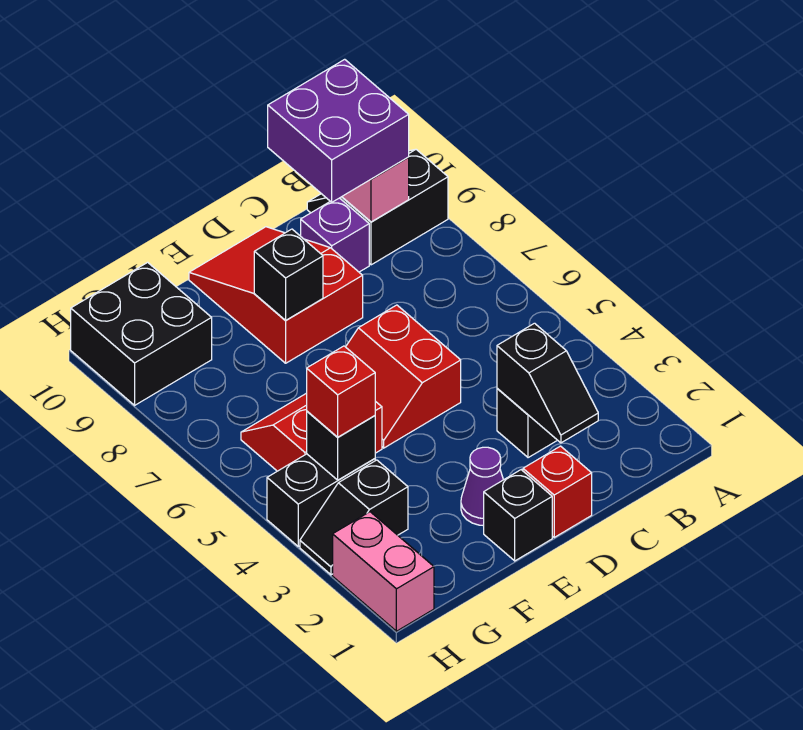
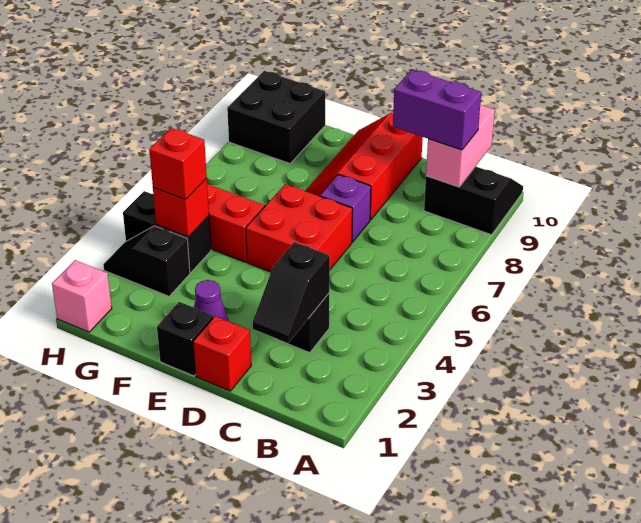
purple 2x2 brick [268,59,409,202] -> purple 1x2 brick [393,70,481,150]
purple 1x1 brick [301,198,369,272] -> purple 1x1 brick moved to [320,175,371,242]
red 2x2 slope [346,305,461,448] -> red 2x2 brick [246,184,352,272]
red 2x3 slope [189,227,363,363] -> red 2x3 slope turned to [306,113,423,220]
black 1x1 brick [254,229,323,320] -> none
black 1x1 brick [307,411,375,480] -> red 1x1 brick [153,178,209,237]
pink 1x2 brick [333,512,434,631] -> pink 1x1 brick [52,260,112,332]

